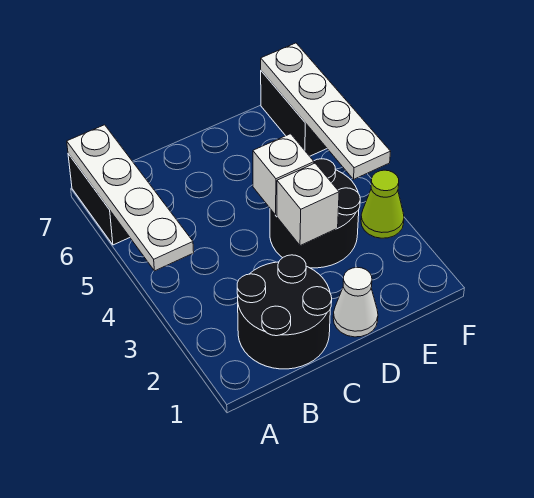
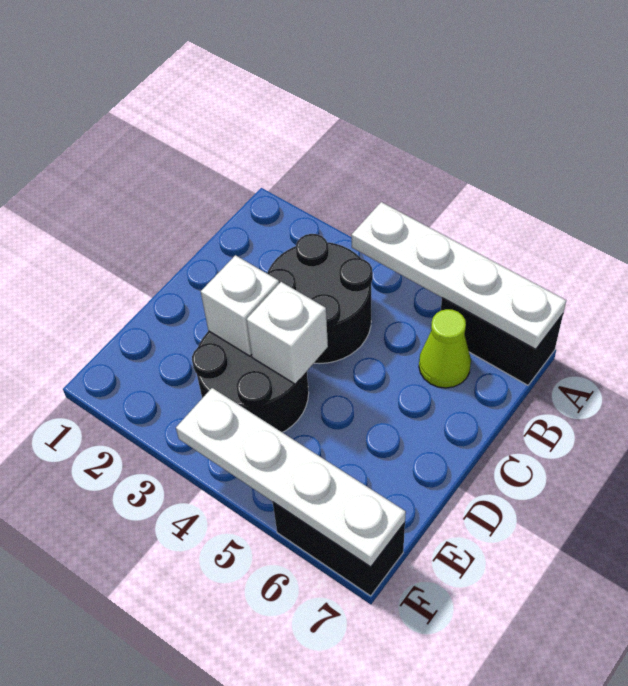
black 2x2 round brick [237,255,332,369] -> black 2x2 round brick moved to [267,234,373,364]
white 1x1 cone [333,267,378,337] -> none
lime 1x1 cone [361,170,404,238] -> lime 1x1 cone moved to [419,309,471,388]

